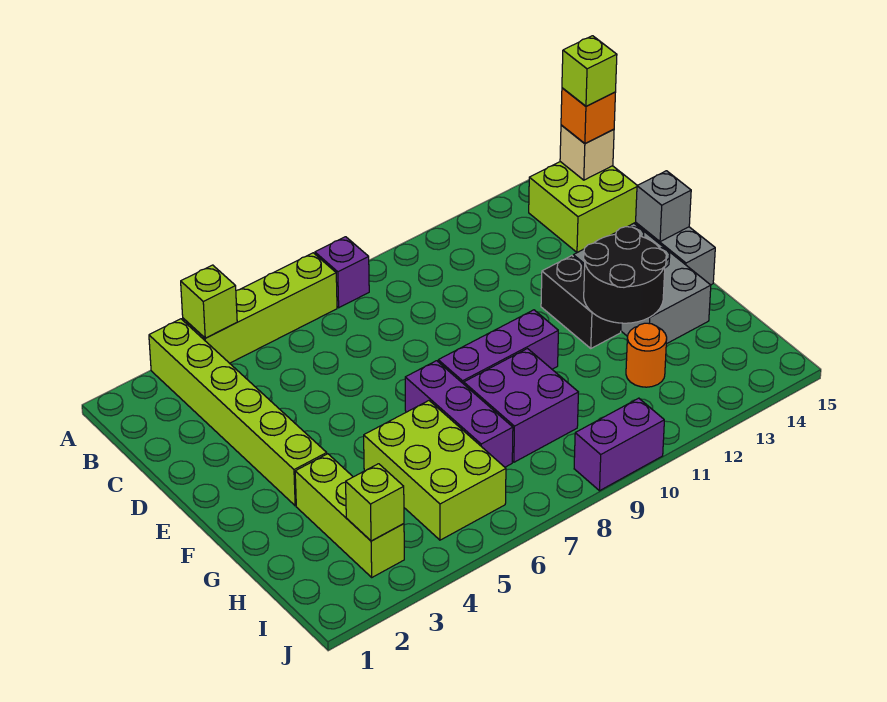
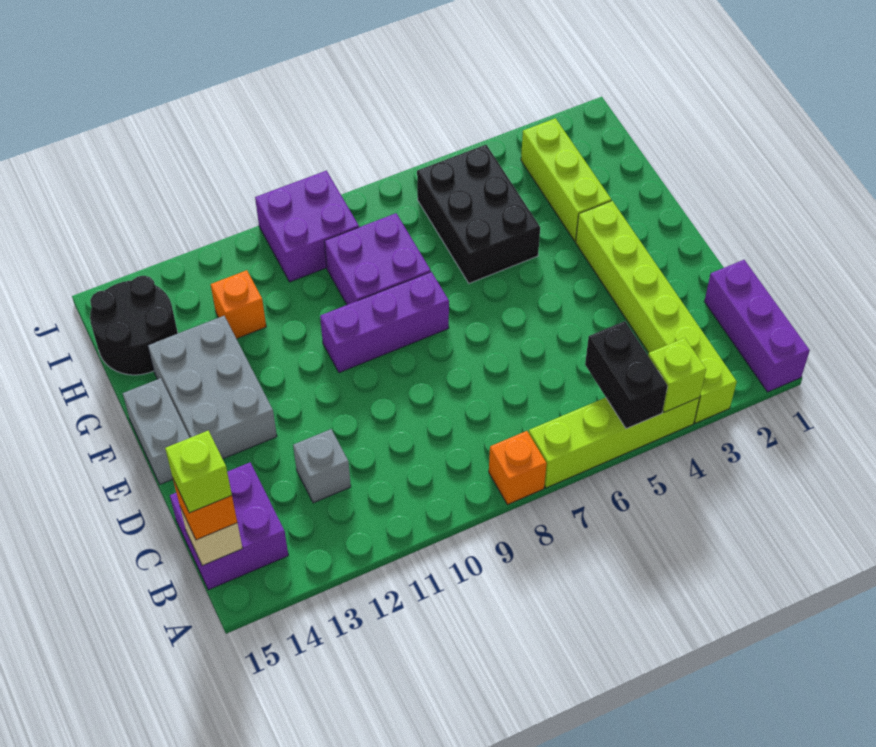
purple 1x1 brick [315,237,369,308] -> orange 1x1 brick [489,431,547,505]
lime 2x2 brick [529,162,637,252] -> purple 2x2 brick [170,463,288,590]
black 1x2 brick [541,256,621,348] -> black 1x2 brick moved to [585,321,668,429]
grey 1x1 brick [636,171,691,242] -> grey 1x1 brick moved to [293,429,351,503]
purple 1x3 brick [405,361,513,467] -> purple 1x3 brick moved to [704,260,810,392]
black 2x2 round brick [584,227,666,323] -> black 2x2 round brick moved to [90,276,178,375]
lime 2x3 brick [364,401,506,540] -> black 2x3 brick [417,145,540,283]
orange 1x1 round brick [626,323,667,387] -> orange 1x1 brick [211,270,266,339]
lime 1x1 brick [346,464,404,541] -> none
purple 1x2 brick [574,398,664,491] -> purple 2x2 brick [255,171,359,282]

